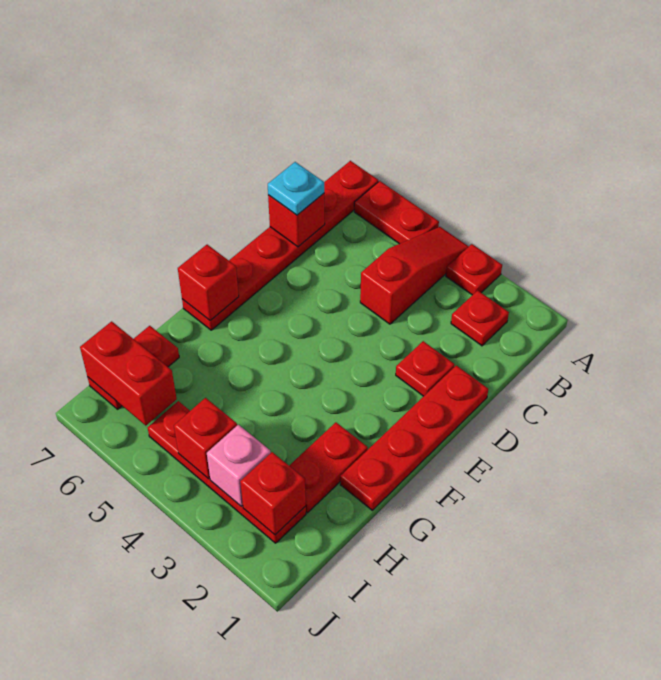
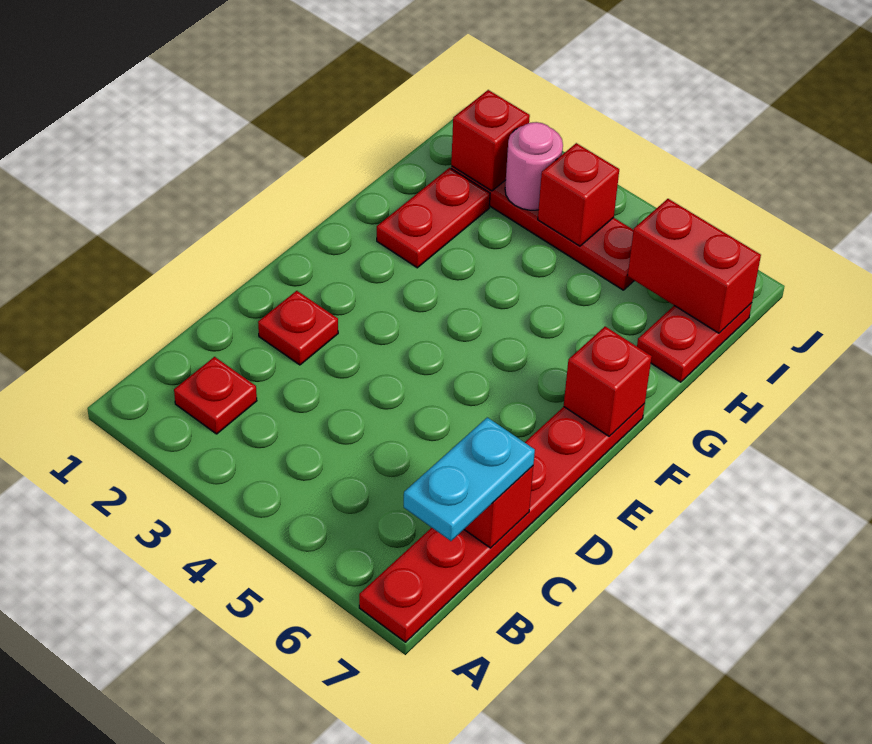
red 1x1 plate [446,244,502,295] -> none
red 1x3 slope [360,227,469,324] -> none
red 1x2 plate [354,181,439,244] -> none
cyan 1x1 plate [268,162,324,215] -> cyan 1x2 plate [404,417,535,541]
red 1x4 plate [340,365,488,510] -> none
pink 1x1 brick [207,425,271,506] -> pink 1x1 round brick [505,122,563,210]

